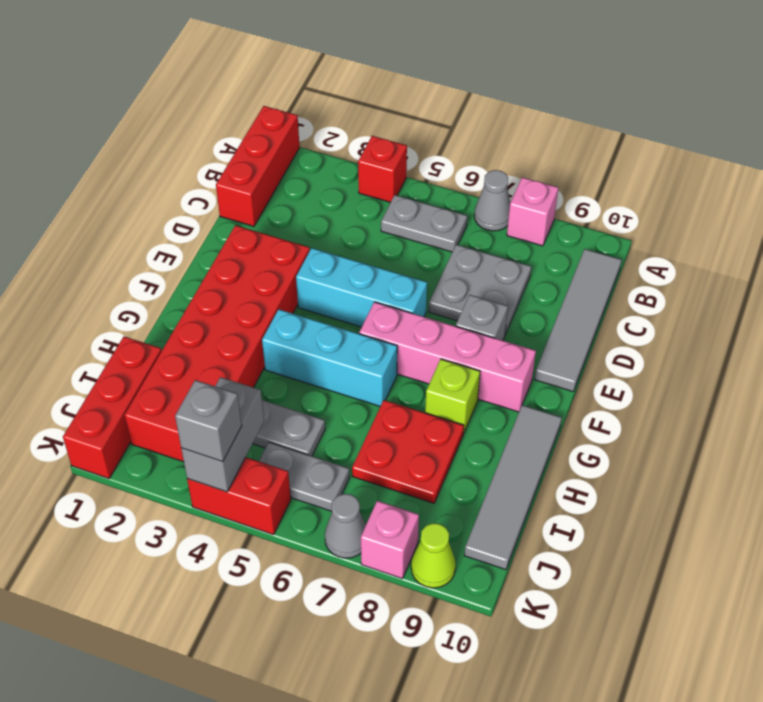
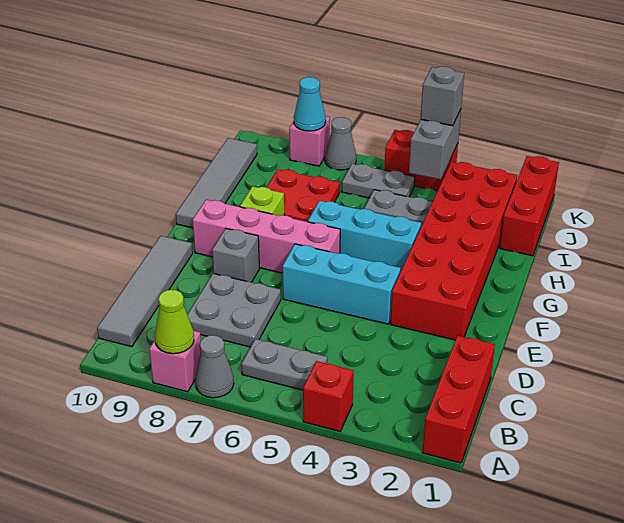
none -> cyan 1x1 cone [294,77,326,131]
lime 1x1 cone [411,523,456,588] -> lime 1x1 cone moved to [155,290,194,354]

